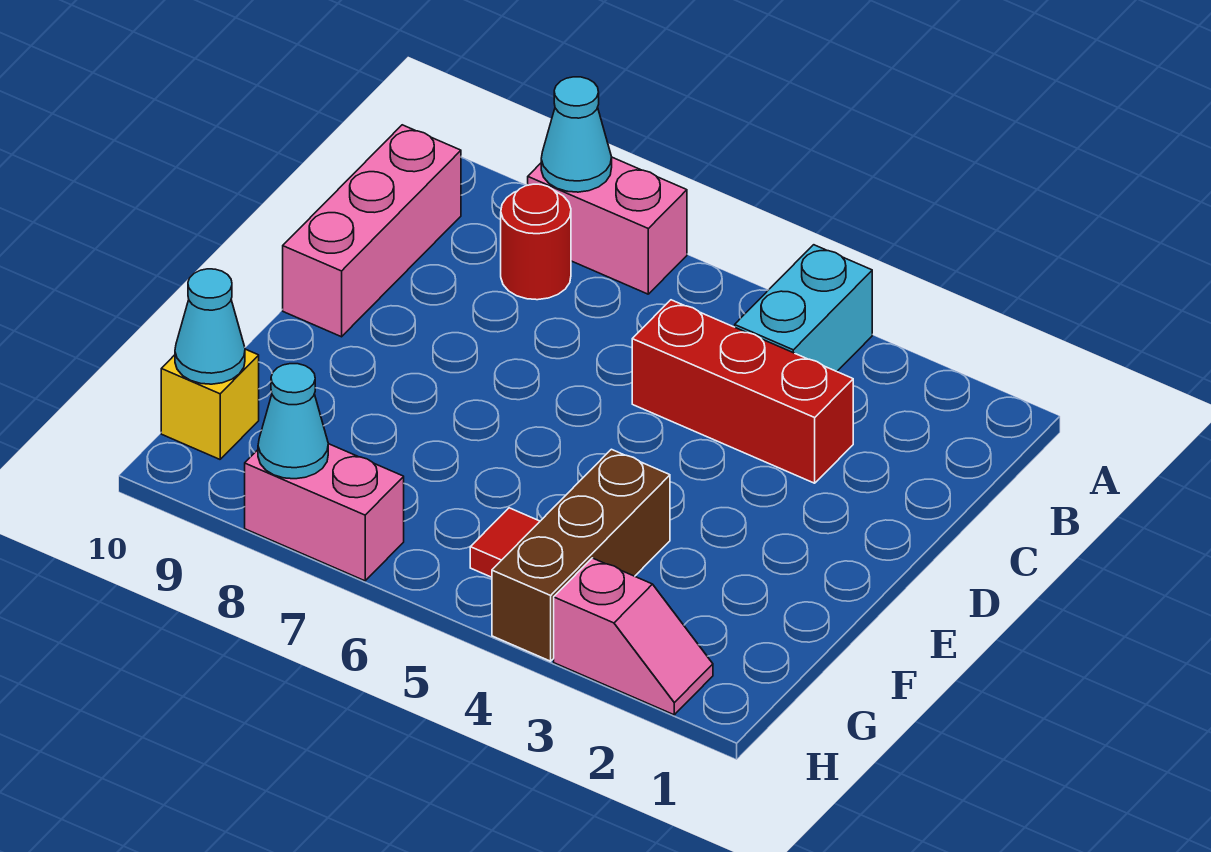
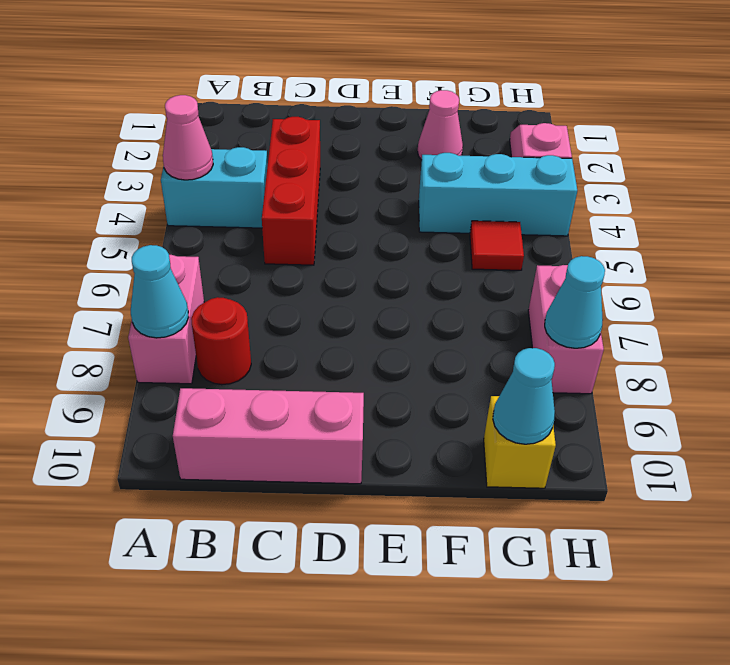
none -> pink 1x1 cone [163,95,213,180]
none -> pink 1x1 cone [418,90,463,160]
brown 1x3 brick [492,449,670,661] -> cyan 1x3 brick [419,153,577,236]

